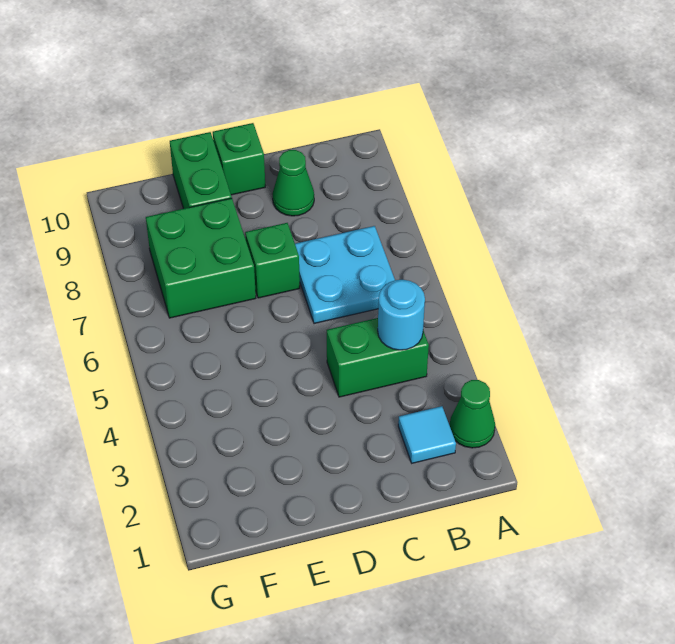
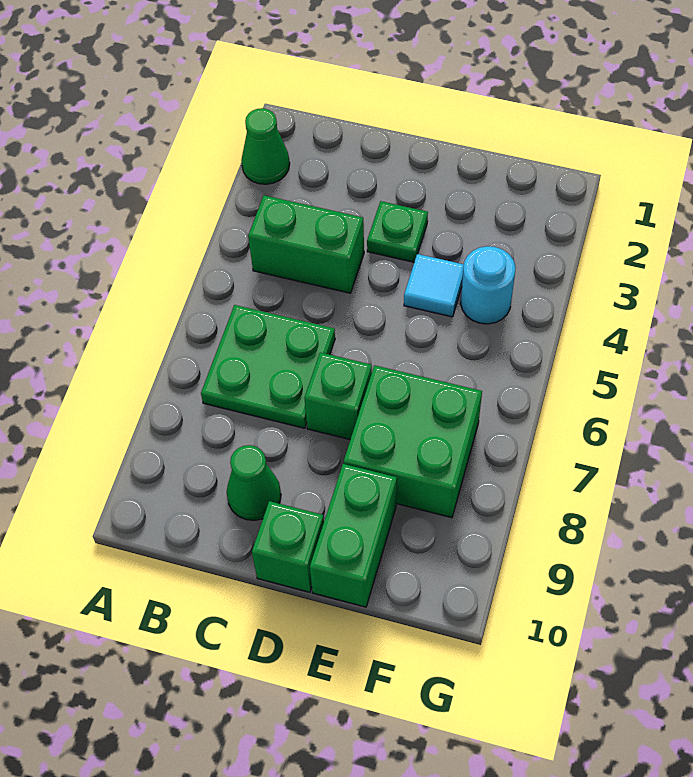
cyan 1x1 tile [398,406,456,463] -> cyan 1x1 tile moved to [404,254,464,317]
cyan 1x1 round brick [378,280,425,350] -> cyan 1x1 round brick moved to [461,246,516,324]
cyan 2x2 plate [295,226,395,324] -> green 2x2 plate [201,305,335,428]
none -> green 1x1 plate [367,201,428,262]

